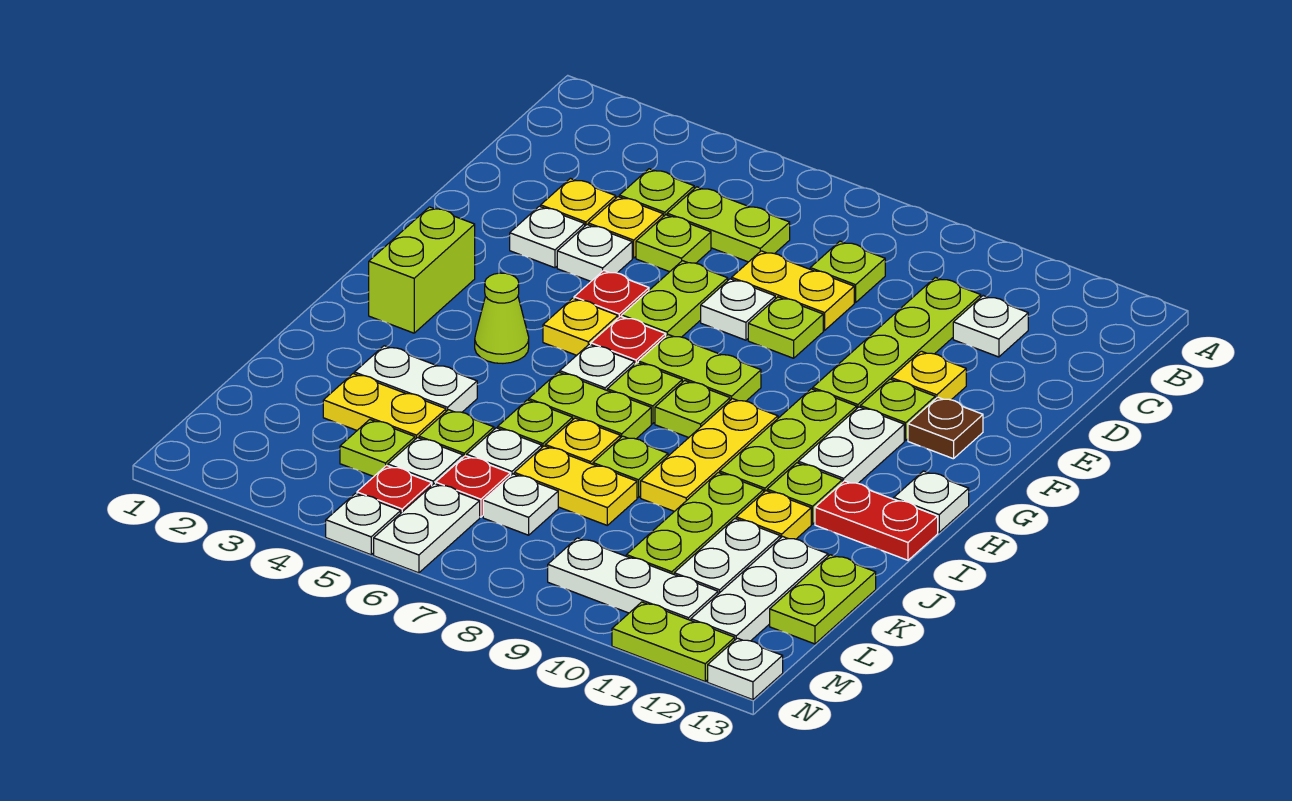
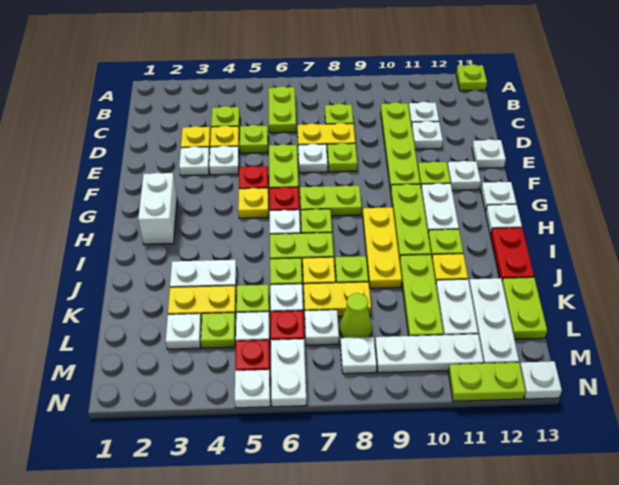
lime 1x2 plate [667,187,790,262] -> lime 1x2 plate turned to [268,86,296,133]
none -> white 1x1 plate [411,121,443,149]
yellow 1x1 plate [891,351,966,400] -> none
none -> white 1x1 plate [472,139,506,168]
brown 1x1 plate [908,397,983,459] -> white 1x1 plate [448,161,481,190]
lime 1x2 brick [369,207,475,333] -> white 1x2 brick [138,173,177,244]
none -> white 1x1 plate [481,182,516,212]
lime 1x1 cone [475,273,529,363] -> lime 1x1 cone moved to [339,293,372,338]
lime 1x1 plate [655,381,730,438] -> lime 1x1 plate moved to [456,64,487,91]
red 1x2 plate [815,481,938,560] -> red 1x2 plate turned to [490,228,534,280]
none -> white 1x1 plate [166,314,202,349]
none -> white 1x1 plate [340,337,377,374]

